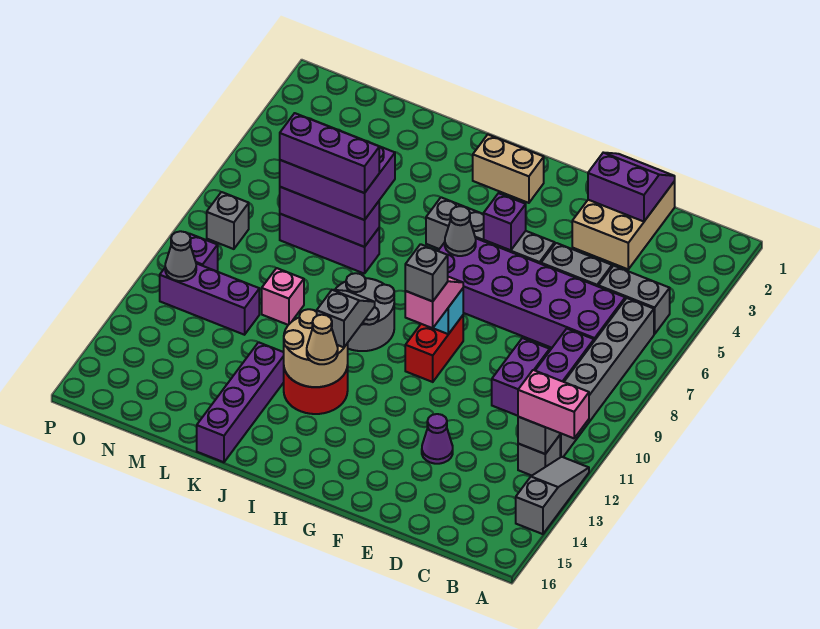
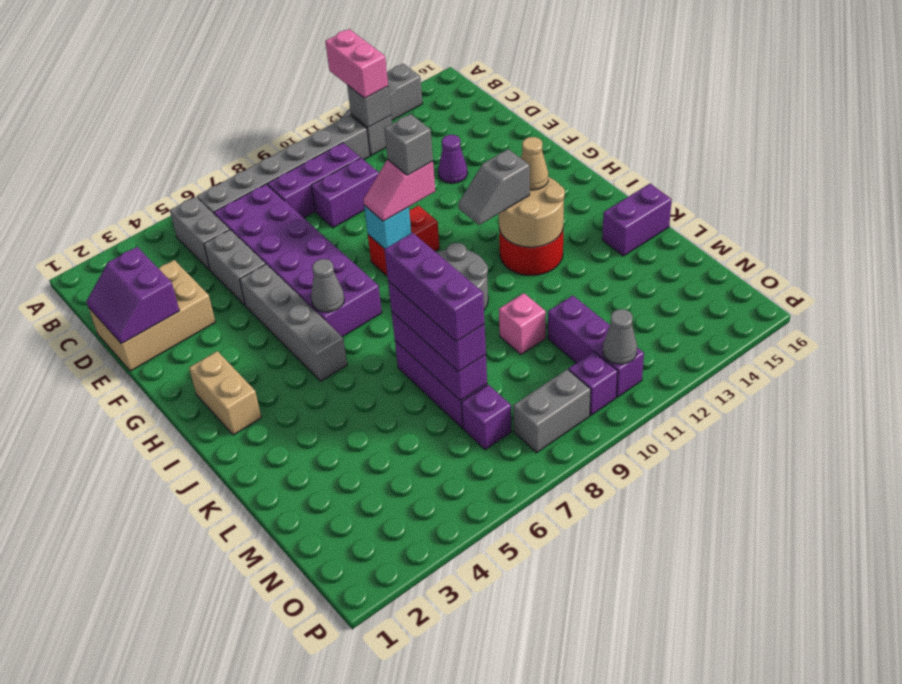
purple 1x1 brick [484,193,526,250] -> purple 1x1 brick moved to [461,385,512,450]
purple 2x3 brick [280,147,395,220] -> purple 1x3 brick [388,281,486,372]
purple 1x4 brick [197,342,284,462] -> purple 1x2 brick [602,184,672,256]
grey 1x1 brick [207,192,249,249] -> grey 1x2 brick [513,369,591,453]

